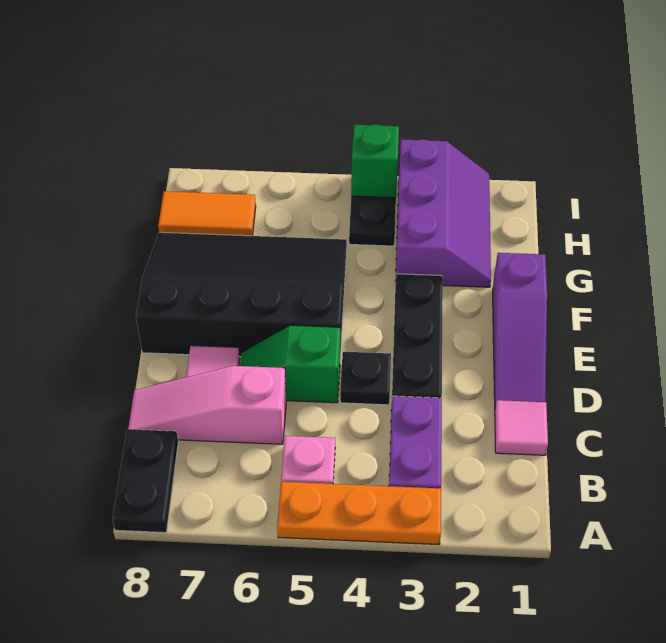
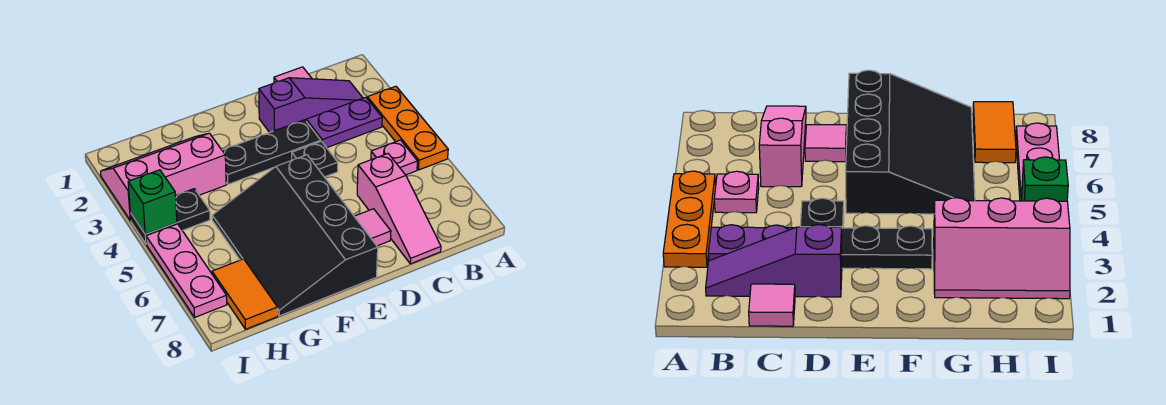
black 1x2 plate [112,429,178,533] -> none
purple 1x3 slope [493,253,547,407] -> purple 1x3 slope moved to [259,78,363,133]
green 1x2 slope [240,325,340,403] -> none
purple 2x3 slope [395,139,491,287] -> pink 2x3 slope [101,133,226,221]
none -> pink 1x3 plate [146,224,227,317]

